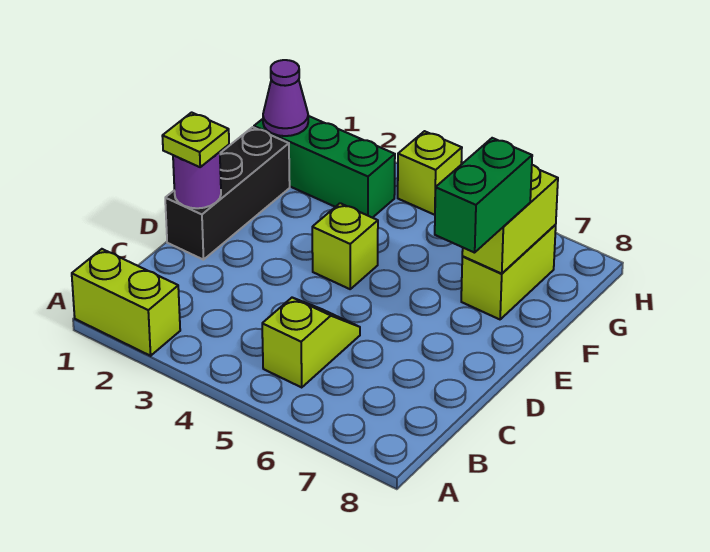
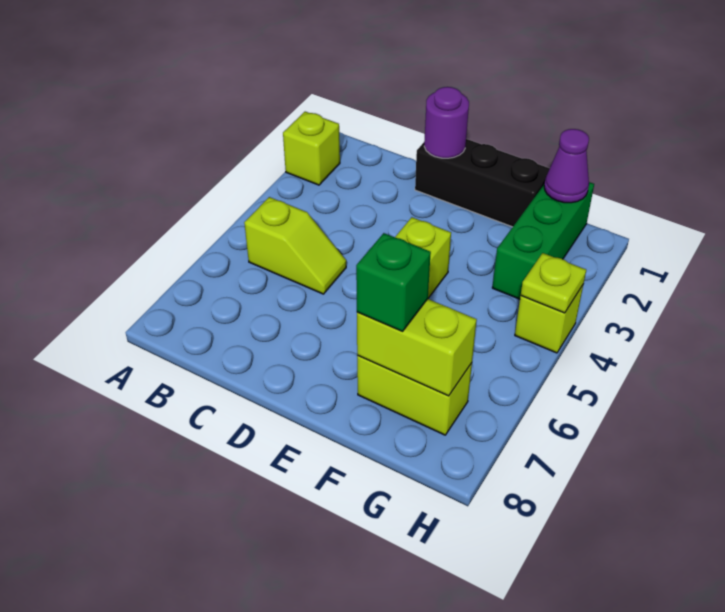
lime 1x2 brick [72,249,180,356] -> lime 1x1 brick [283,112,340,185]
lime 1x1 plate [162,112,229,167] -> lime 1x1 plate moved to [521,253,586,313]
green 1x2 brick [435,138,532,253] -> green 1x1 brick [356,233,431,331]

